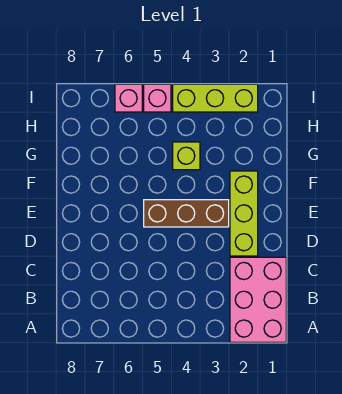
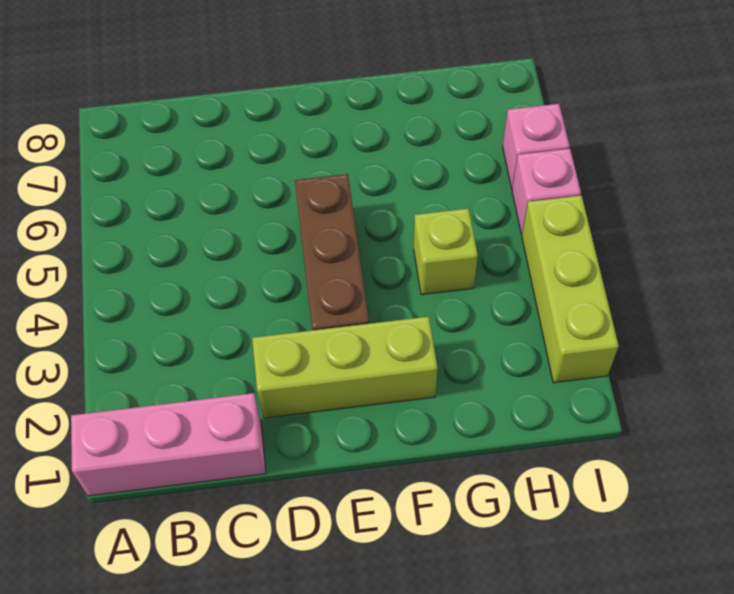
pink 2x3 brick [230,257,286,342] -> pink 1x3 brick [71,393,266,496]

